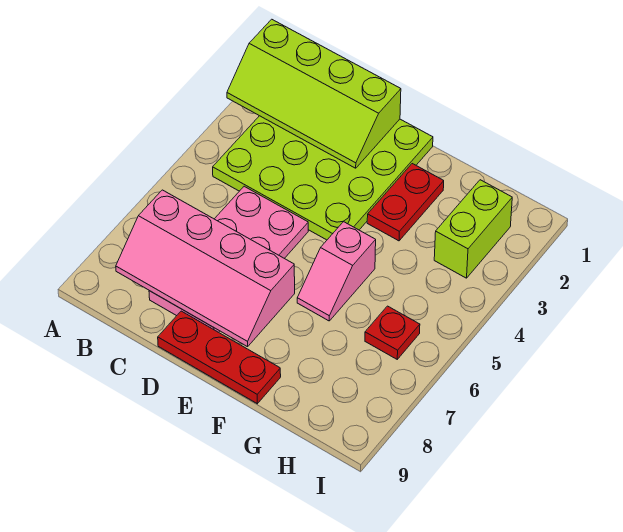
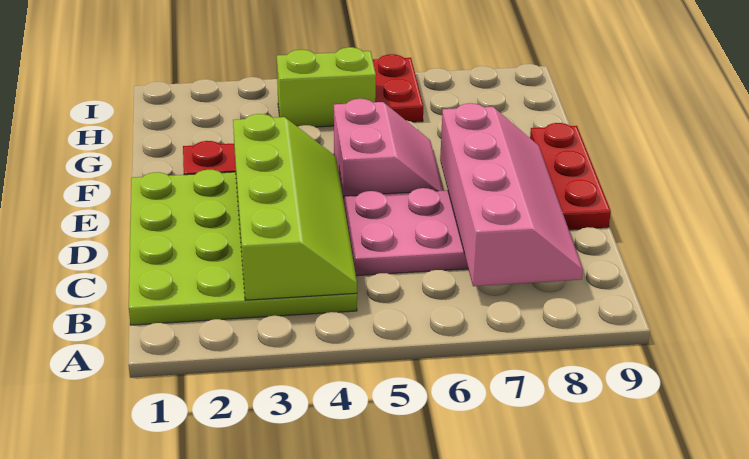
lime 2x4 slope [227,19,401,168] -> lime 2x4 slope moved to [233,114,357,300]
pink 1x2 slope [297,222,376,321] -> pink 2x2 slope [334,99,443,201]
lime 1x2 brick [434,180,512,278] -> lime 1x2 brick moved to [277,47,376,127]
red 1x1 plate [365,306,420,359] -> red 1x2 plate [373,54,423,122]

